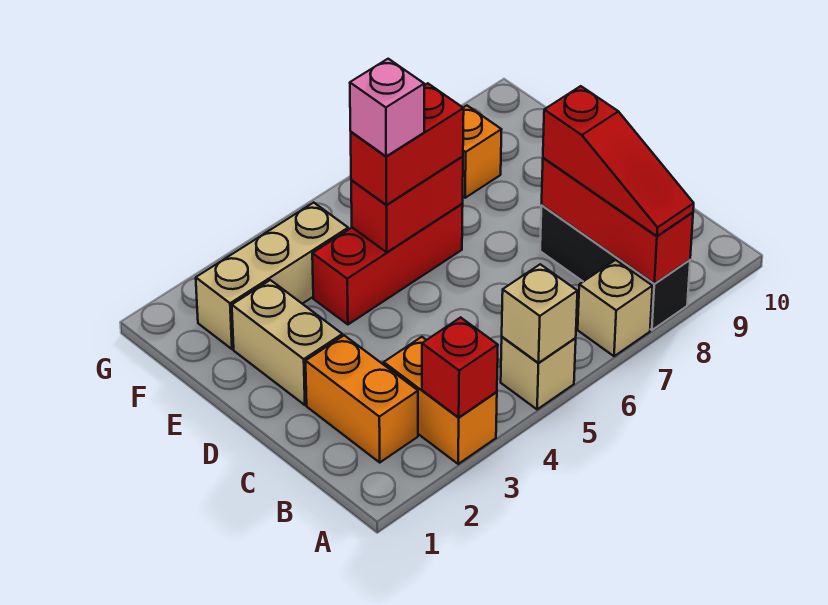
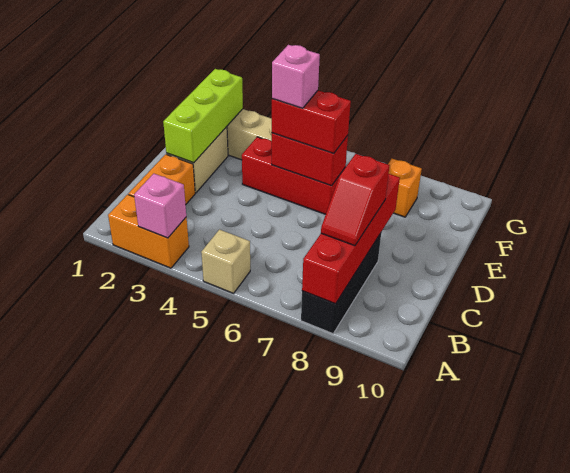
orange 1x2 brick [384,337,497,464] -> orange 1x2 brick turned to [108,195,189,268]
red 1x1 brick [422,317,498,418] -> pink 1x1 brick [134,174,186,238]
tan 1x1 brick [502,264,577,363] -> none
tan 1x1 brick [578,260,653,356] -> none
red 1x3 brick [542,158,693,284] -> red 1x4 brick [302,174,400,304]
red 1x3 slope [543,86,694,236] -> red 1x2 slope [321,154,390,246]
none -> lime 1x3 brick [163,69,243,163]

